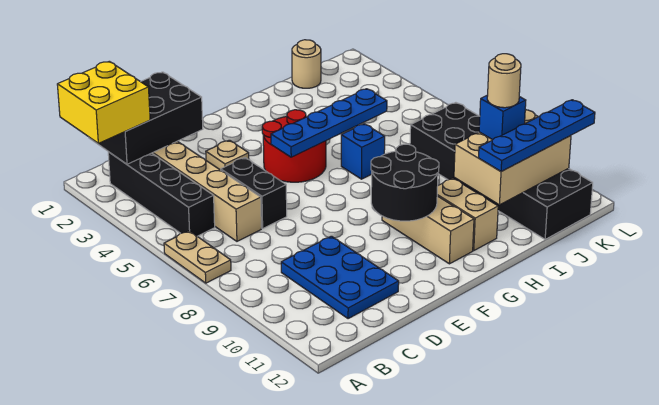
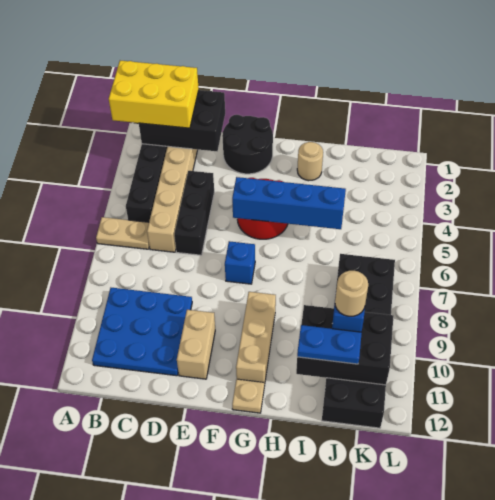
yellow 2x2 brick [57,61,150,143] -> yellow 2x3 brick [109,61,199,128]
tan 1x2 plate [164,231,231,283] -> tan 1x2 plate turned to [96,217,149,249]
blue 2x3 plate [281,236,399,319] -> blue 3x3 plate [92,288,192,376]
black 1x2 brick [221,158,287,229] -> black 1x3 brick [174,171,214,255]
tan 1x1 plate [206,140,249,170] -> tan 1x1 plate moved to [232,379,264,413]
blue 1x4 plate [271,89,387,157] -> blue 1x4 brick [232,177,346,229]
black 2x2 round brick [371,144,439,221] -> black 2x2 round brick moved to [222,115,273,174]
blue 1x1 brick [341,124,385,179] -> blue 1x1 brick moved to [225,241,255,284]
tan 1x2 brick [437,178,498,251] -> tan 1x2 brick moved to [177,310,215,379]
tan 2x3 brick [454,109,571,205] -> black 2x3 brick [296,305,393,385]
blue 1x4 plate [479,100,595,172] -> blue 1x2 plate [297,325,362,364]
tan 1x1 round brick [292,40,321,88] -> tan 1x1 round brick moved to [297,142,323,181]

